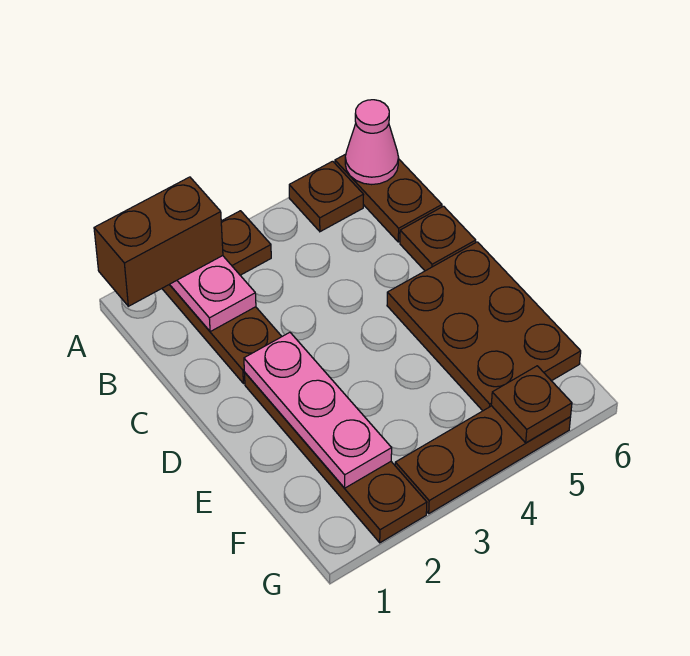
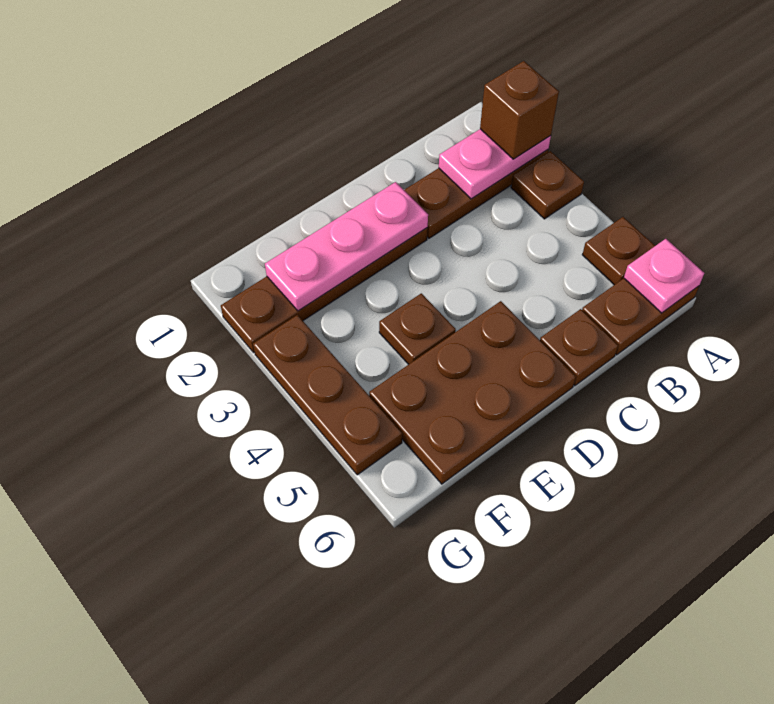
brown 1x2 brick [94,177,223,306] -> brown 1x1 brick [480,61,559,159]
pink 1x1 cone [345,100,399,185] -> pink 1x1 plate [624,239,704,313]
brown 1x1 plate [491,366,572,443] -> brown 1x1 plate moved to [379,293,456,365]

